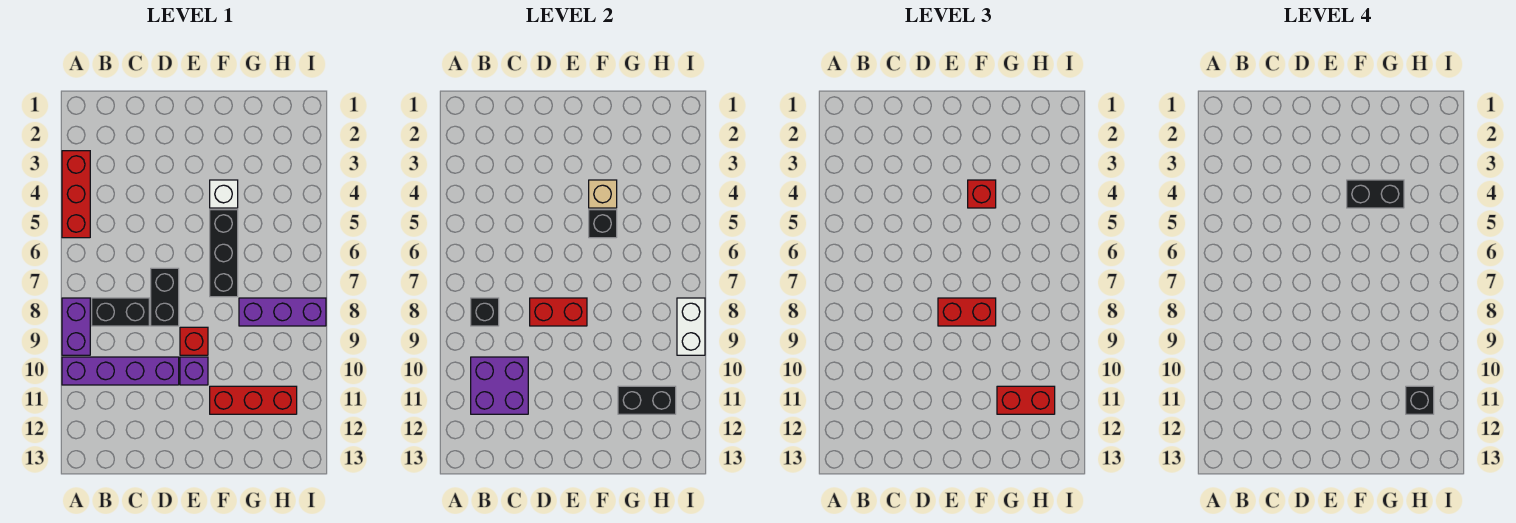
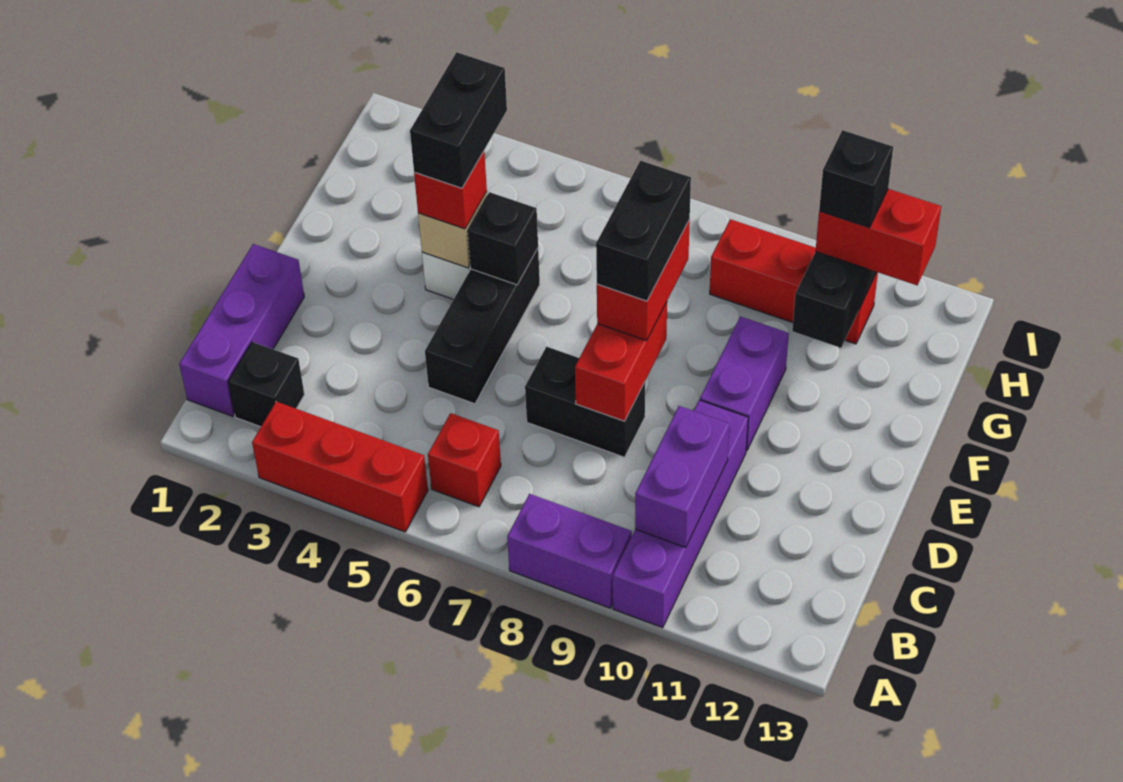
black 1x2 brick [92,298,149,326] -> black 1x2 brick moved to [596,161,691,301]
black 1x1 brick [471,298,499,326] -> black 1x1 brick moved to [228,342,304,427]
purple 2x2 brick [471,357,528,414] -> purple 1x2 brick [635,406,730,547]
red 1x1 brick [180,327,208,355] -> red 1x1 brick moved to [428,413,501,507]
purple 1x1 brick [180,357,208,385] -> purple 1x2 brick [700,316,789,451]
black 1x3 brick [210,210,238,297] -> black 1x3 brick turned to [425,248,540,404]
red 1x3 brick [210,386,297,414] -> red 1x3 brick turned to [710,219,878,344]
purple 1x3 brick [239,298,326,326] -> purple 1x3 brick moved to [179,244,304,416]
red 1x2 brick [997,386,1055,414] -> red 1x2 brick turned to [815,189,941,285]
white 1x2 brick [677,298,705,355] -> none

